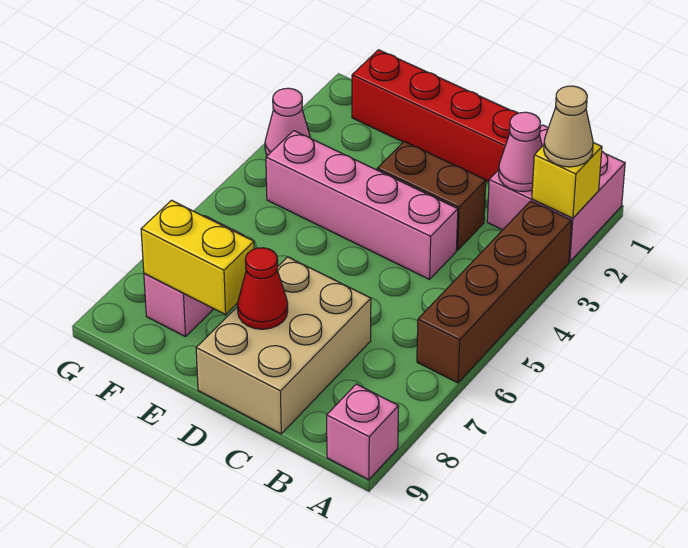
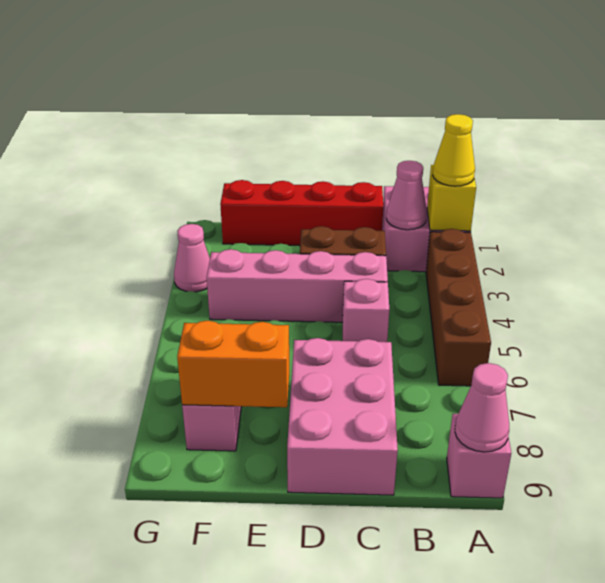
tan 1x1 cone [544,86,593,167] -> yellow 1x1 cone [433,114,475,186]
none -> pink 1x1 cone [455,363,509,452]
none -> pink 1x1 brick [343,279,389,342]
tan 2x3 brick [196,257,371,434] -> pink 2x3 brick [287,338,398,495]
red 1x1 cone [237,248,288,329] -> none
yellow 1x2 brick [141,200,254,315] -> orange 1x2 brick [177,321,289,407]

